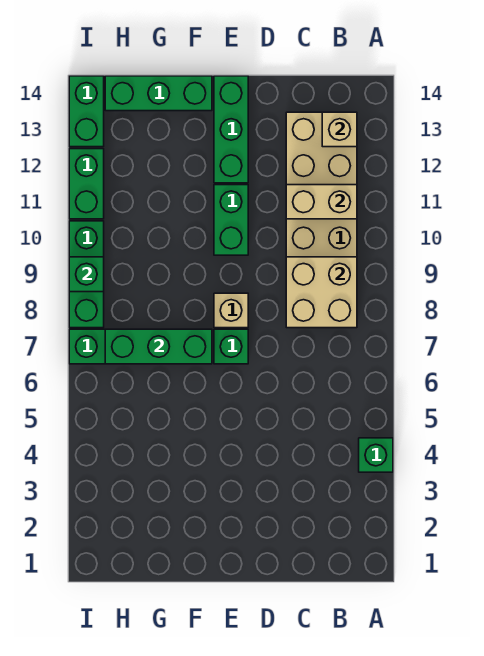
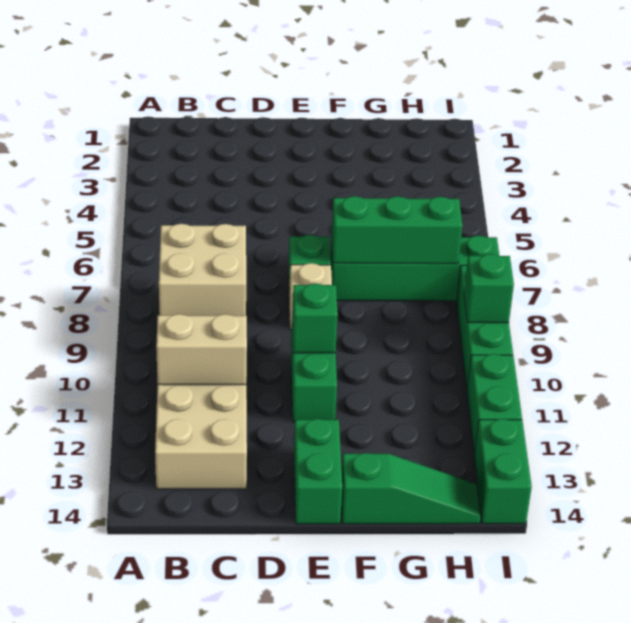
green 1x1 brick [359,438,393,472] -> green 1x1 brick moved to [292,283,338,353]
tan 1x1 brick [322,112,357,147] -> none
green 1x3 brick [214,76,248,183] -> green 1x2 brick [294,419,342,524]
green 1x3 brick [105,76,212,111] -> green 1x3 slope [341,453,481,524]

